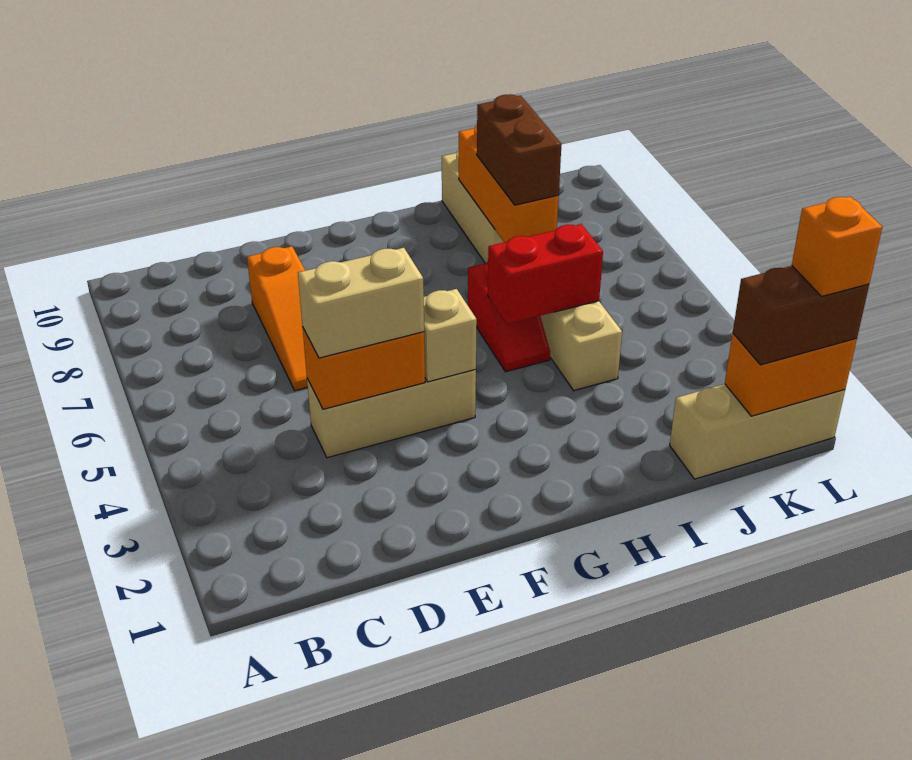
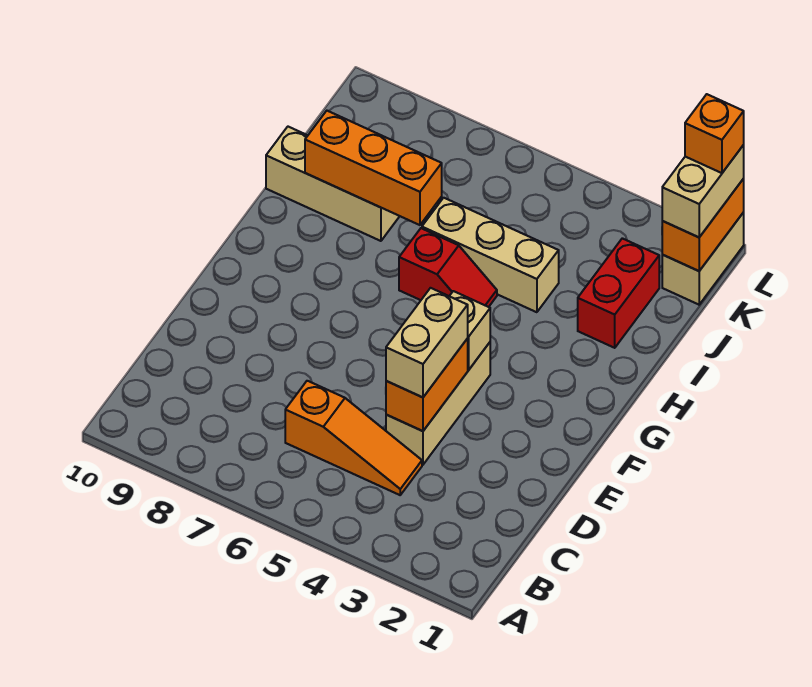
orange 1x3 slope [247,246,308,391] -> orange 1x3 slope moved to [285,381,422,495]
red 1x2 brick [488,224,603,324] -> red 1x2 brick moved to [578,238,659,348]
brown 1x2 brick [477,94,561,205] -> none
tan 1x3 brick [670,384,845,479] -> tan 1x2 brick [662,212,744,305]
brown 1x2 brick [733,266,869,365] -> tan 1x2 brick [662,145,744,237]

